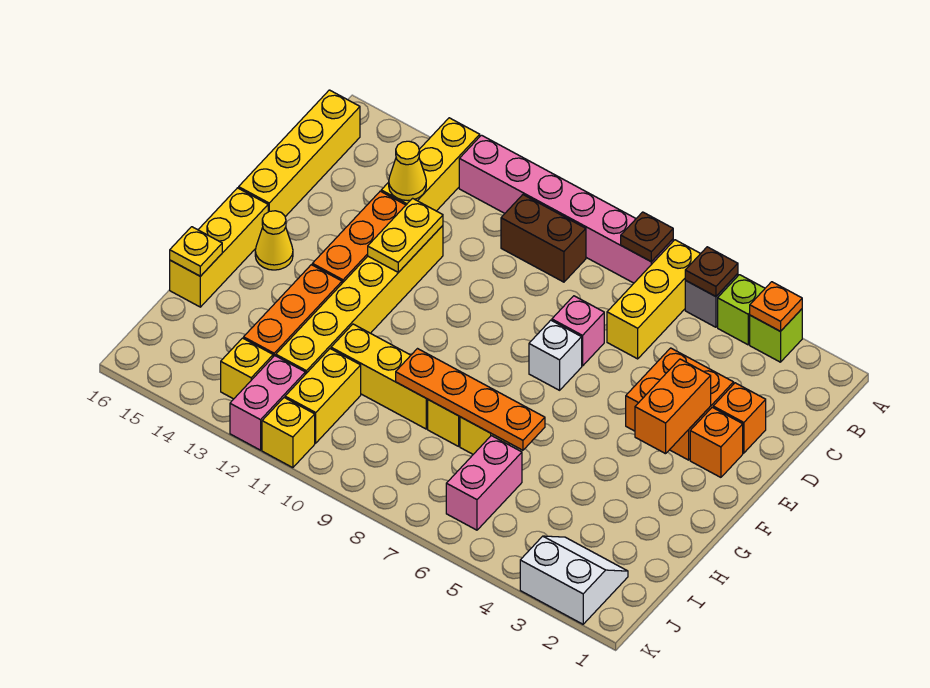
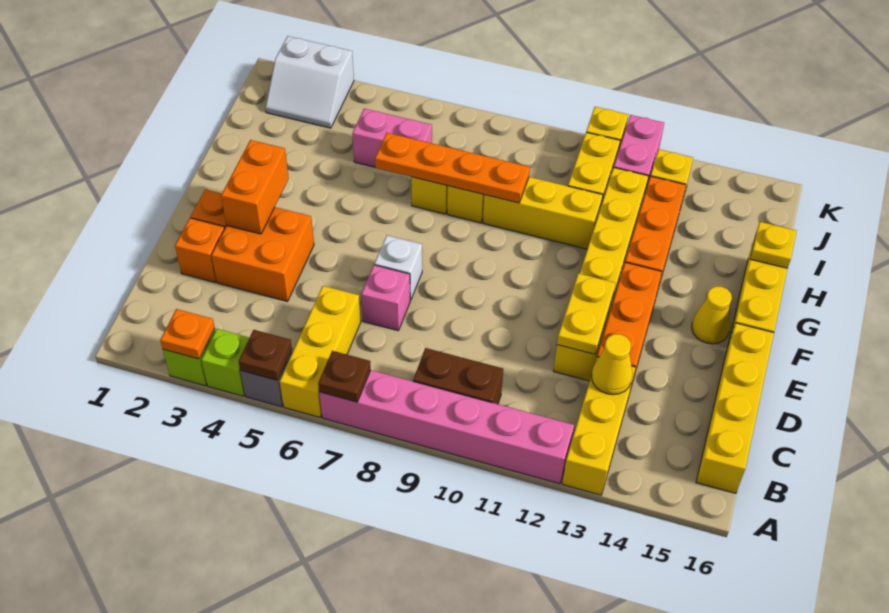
pink 1x2 brick [446,436,522,530] -> pink 1x2 brick turned to [352,109,432,167]

